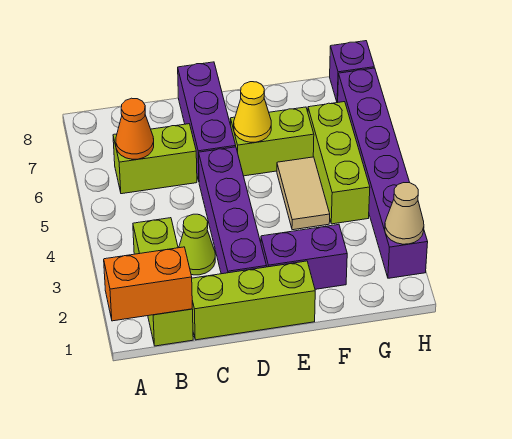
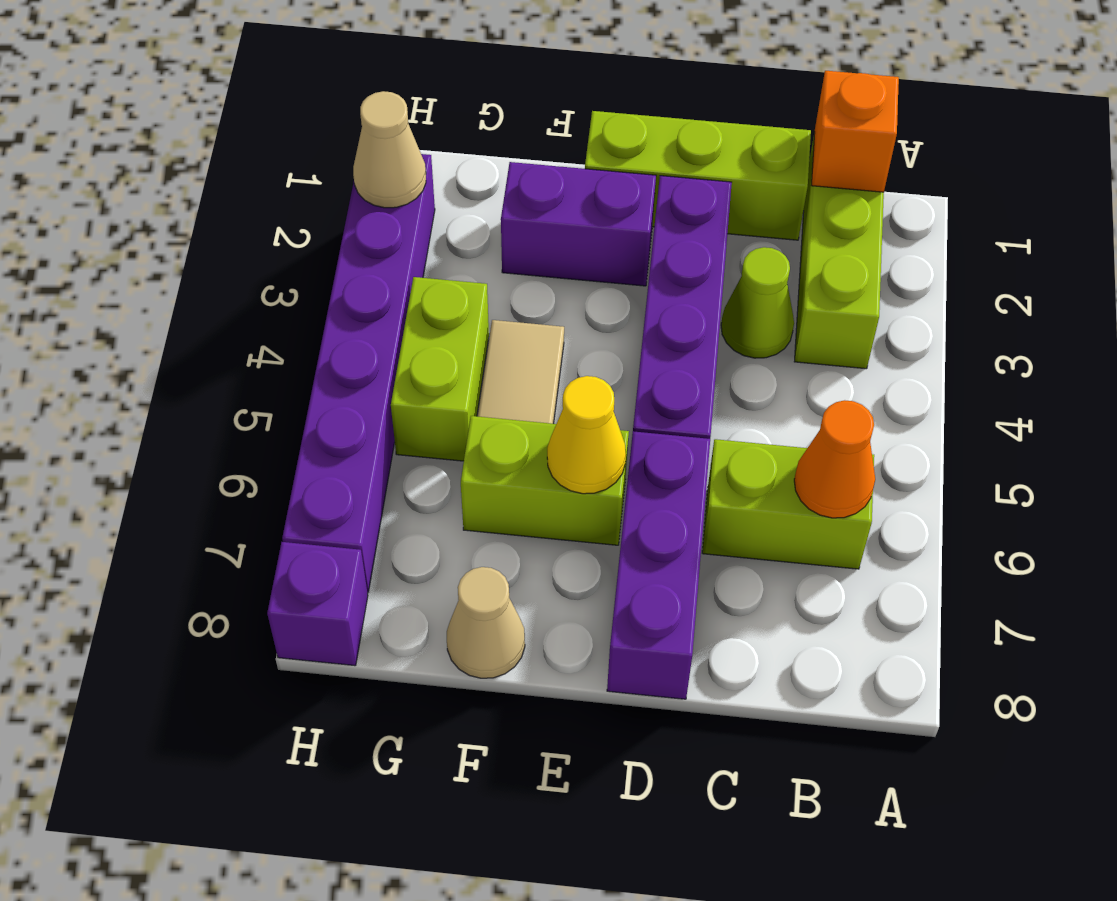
orange 1x2 brick [104,247,192,321] -> orange 1x1 brick [812,71,899,192]
none -> tan 1x1 cone [447,567,525,678]
lime 1x3 brick [308,102,370,224] -> lime 1x2 brick [391,277,489,461]

